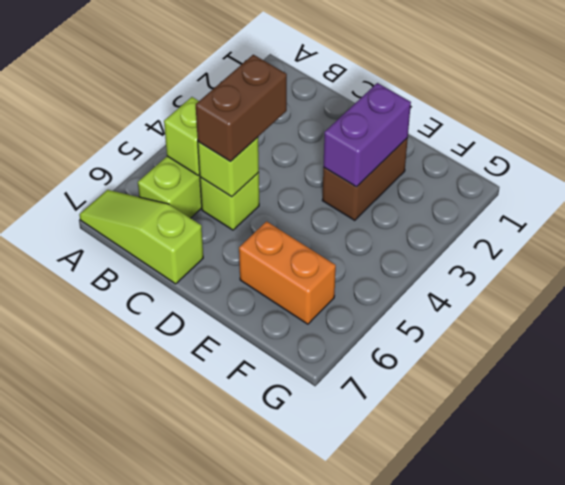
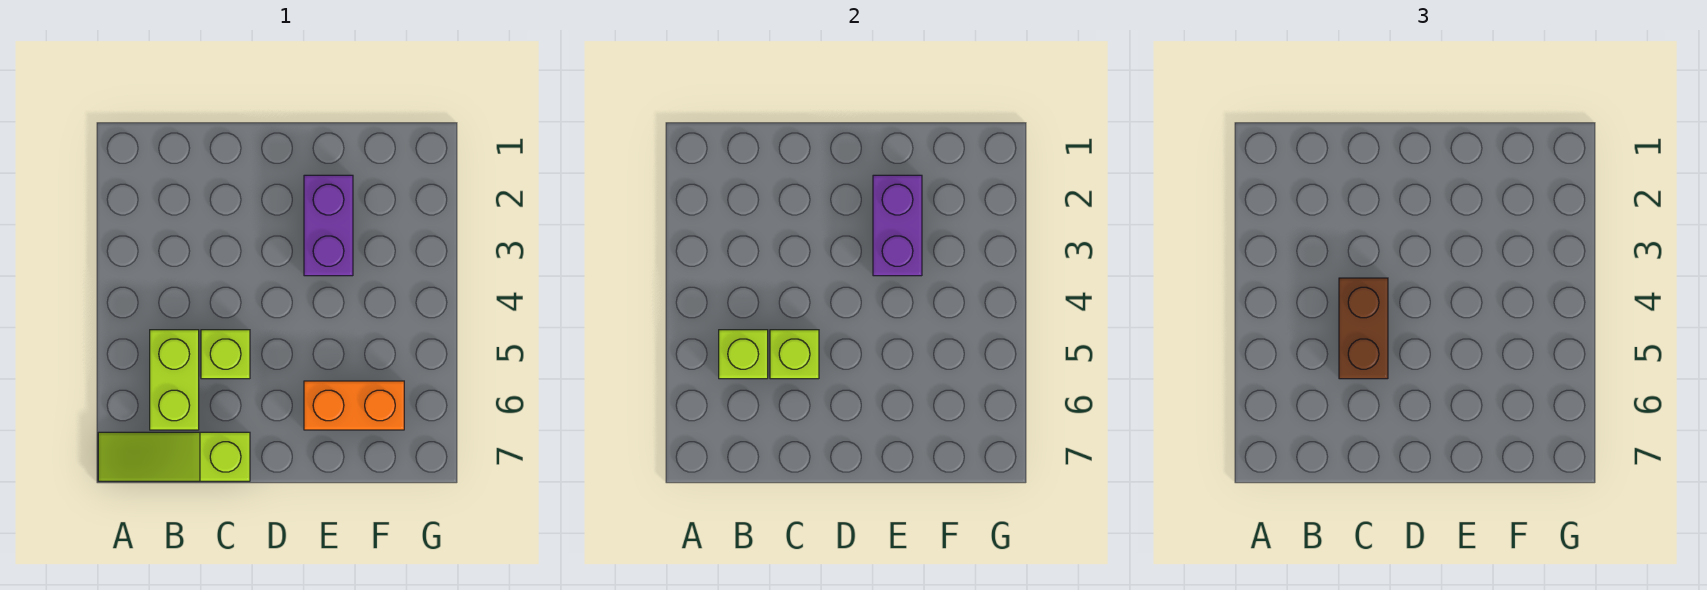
brown 1x2 brick [322,138,408,220] -> purple 1x2 brick [304,175,353,276]

